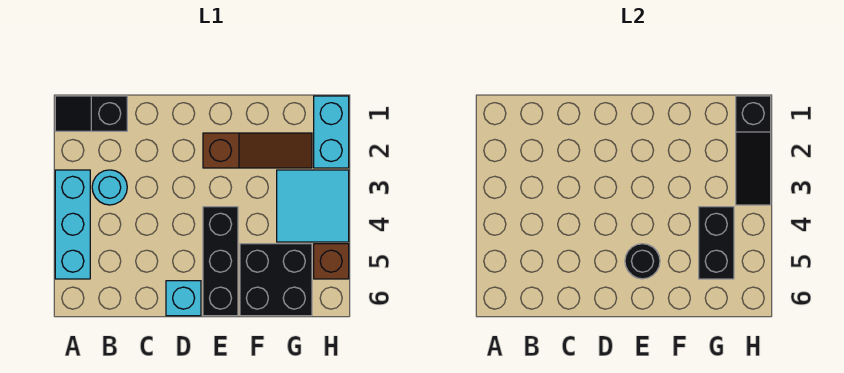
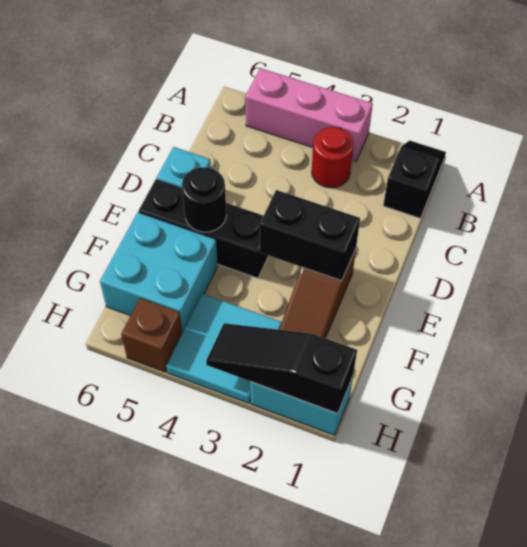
cyan 1x3 brick [55,170,90,279] -> pink 1x3 brick [245,68,373,161]
cyan 1x1 round brick [92,170,127,205] -> red 1x1 round brick [312,127,353,188]
black 2x2 brick [240,244,312,316] -> cyan 2x2 brick [100,213,218,332]
black 1x2 brick [699,207,734,279] -> black 1x2 brick moved to [260,190,360,281]

